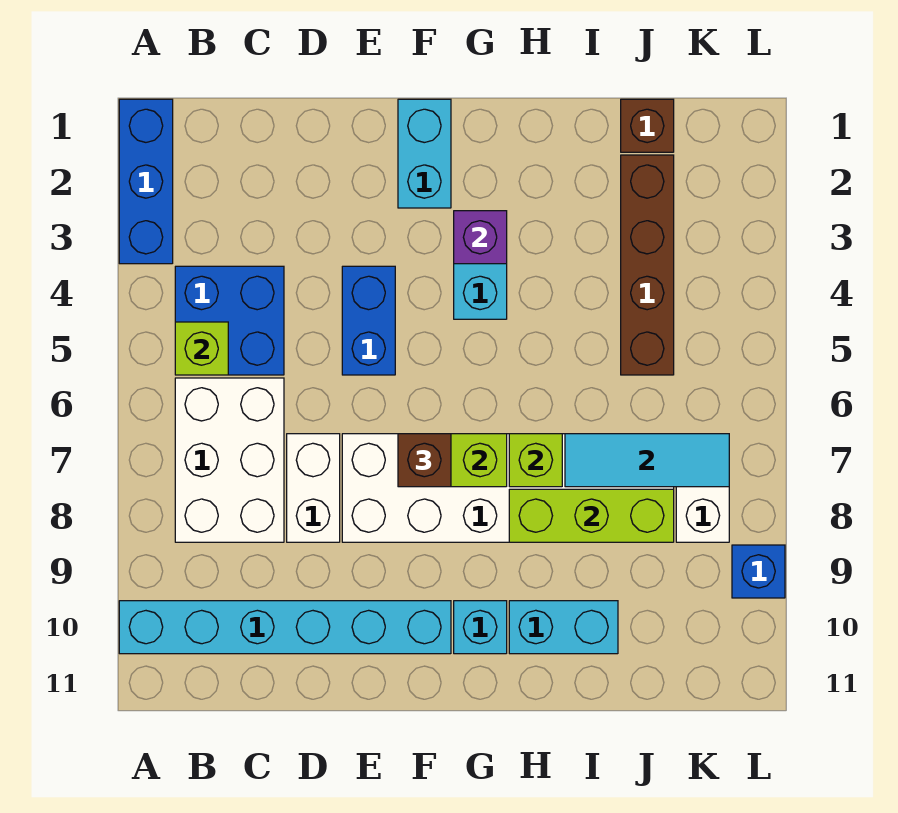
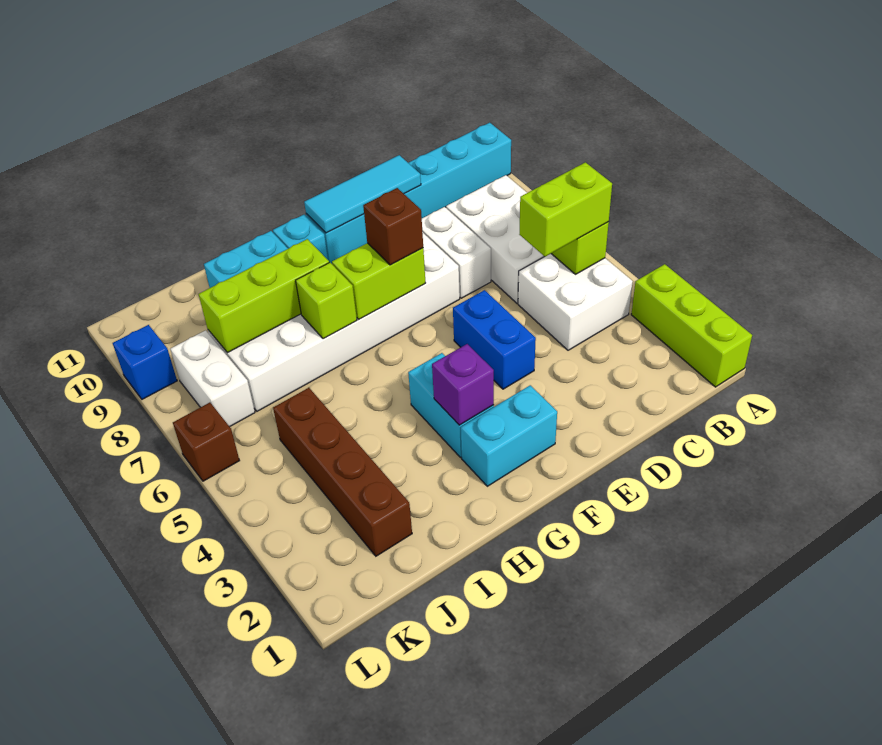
blue 1x3 brick [119,99,173,264] -> lime 1x3 brick [631,264,752,387]
blue 2x2 brick [175,266,284,375] -> white 2x2 brick [518,254,633,350]
none -> lime 1x2 brick [519,162,612,257]
cyan 1x2 brick [398,99,451,208] -> cyan 1x2 brick turned to [461,385,557,486]
cyan 1x3 tile [565,434,729,487] -> cyan 1x3 tile moved to [304,155,421,233]
brown 1x1 brick [621,99,674,152] -> brown 1x1 brick moved to [173,403,240,481]

